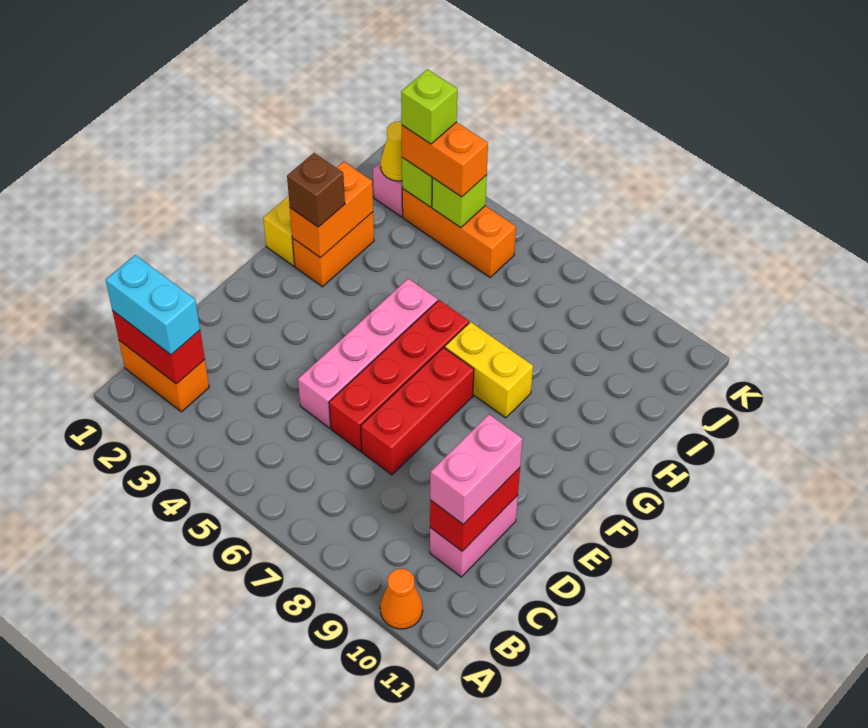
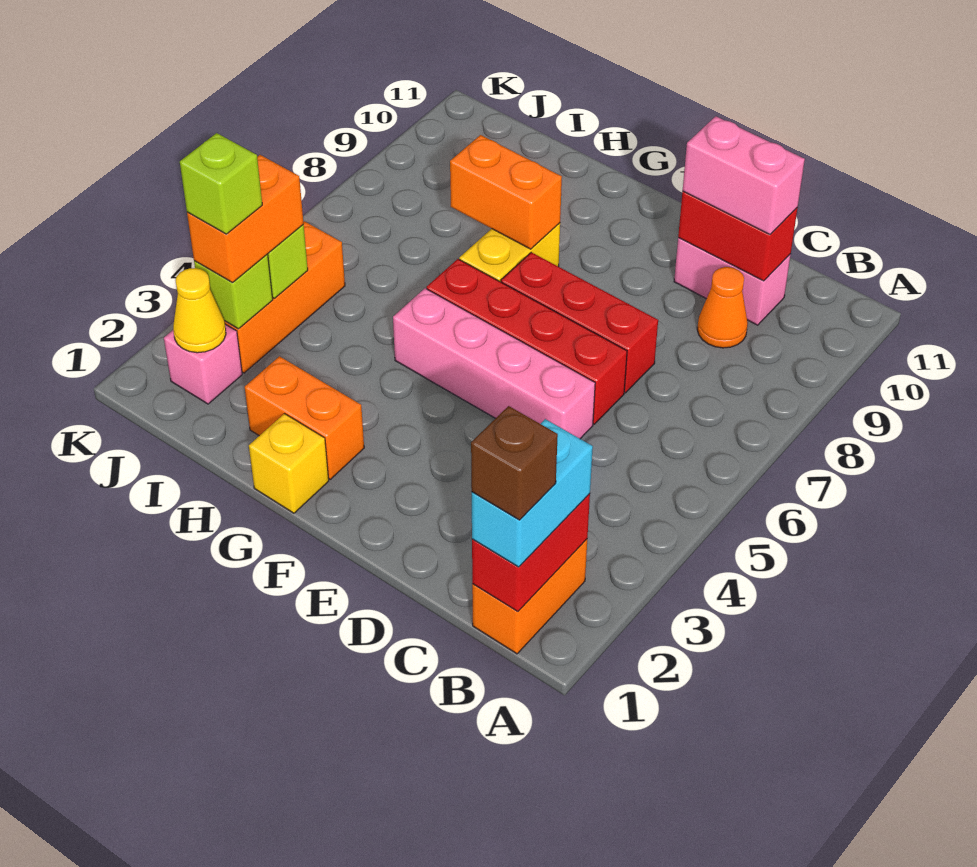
orange 1x1 cone [380,569,423,629] -> orange 1x1 cone moved to [697,267,748,348]
orange 1x2 brick [290,162,373,258] -> orange 1x2 brick moved to [450,135,562,249]
brown 1x1 brick [287,153,345,227] -> brown 1x1 brick moved to [471,406,558,520]

